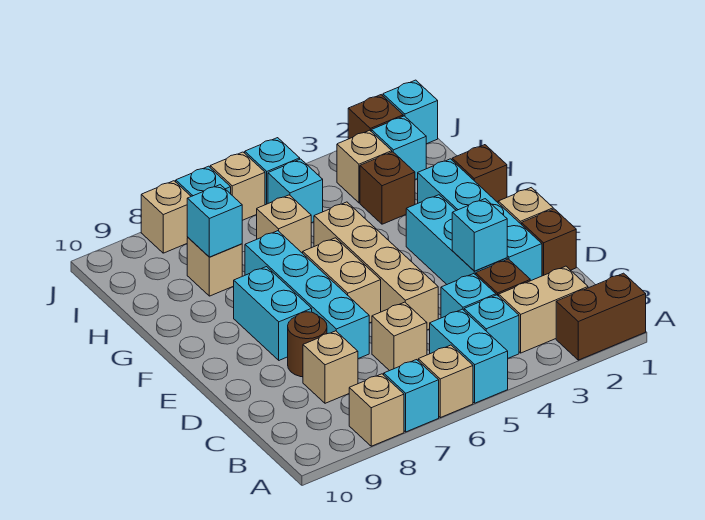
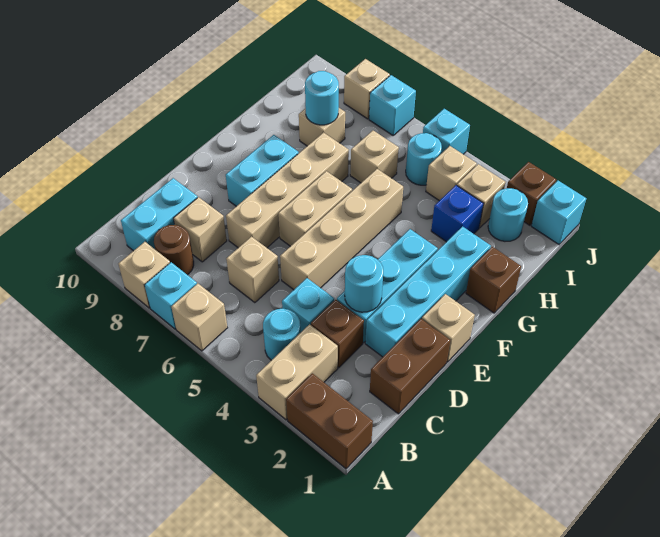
cyan 1x2 brick [430,309,508,403] -> cyan 1x2 brick moved to [121,178,198,251]
tan 1x2 brick [499,266,588,353] -> tan 1x2 brick turned to [256,324,338,420]
cyan 1x1 brick [464,295,519,358] -> cyan 1x1 round brick [263,309,301,360]
brown 1x1 brick [522,209,576,276] -> brown 1x2 brick [370,319,450,414]
cyan 1x1 brick [452,199,507,271] -> cyan 1x1 round brick [345,255,383,312]
cyan 1x4 brick [245,231,369,359] -> tan 1x4 brick [226,132,349,248]
brown 1x1 round brick [288,312,327,377] -> brown 1x1 round brick moved to [154,225,194,275]
brown 1x1 brick [360,152,415,224] -> blue 1x1 brick [431,185,484,242]
cyan 1x1 brick [187,185,242,257] -> cyan 1x1 round brick [305,71,339,125]
cyan 1x1 brick [371,116,426,179] -> cyan 1x1 round brick [488,188,528,241]
cyan 1x1 brick [268,159,323,223] -> cyan 1x1 round brick [406,133,442,185]
tan 1x1 brick [210,152,265,220] -> tan 1x1 brick moved to [426,146,477,201]

